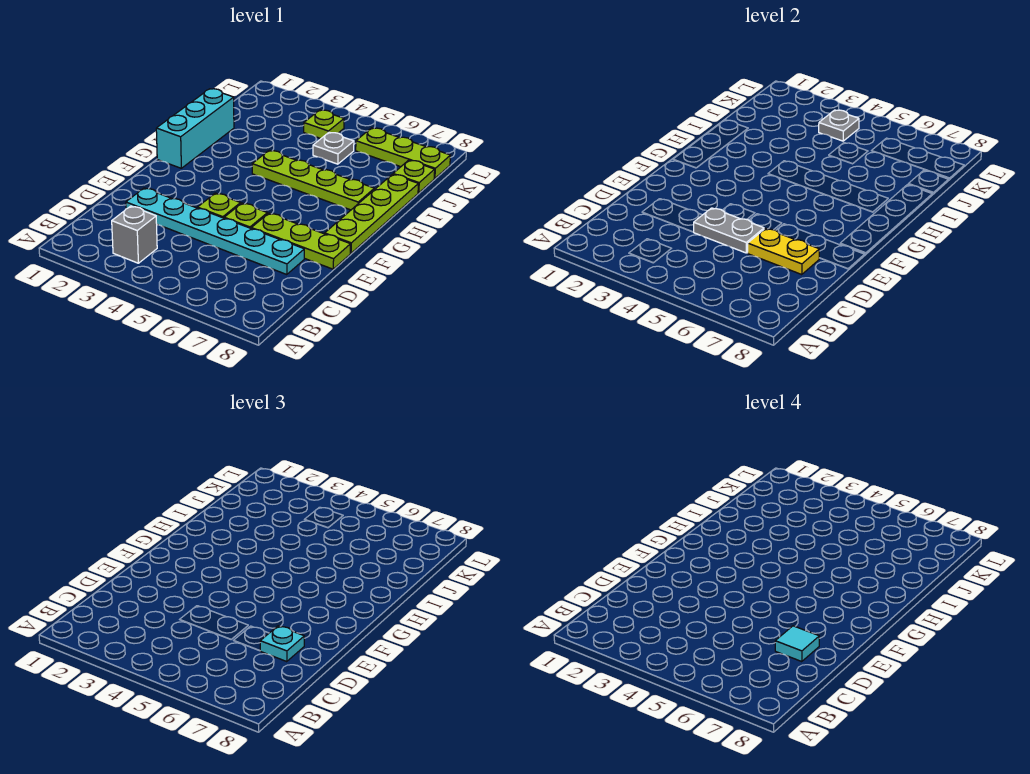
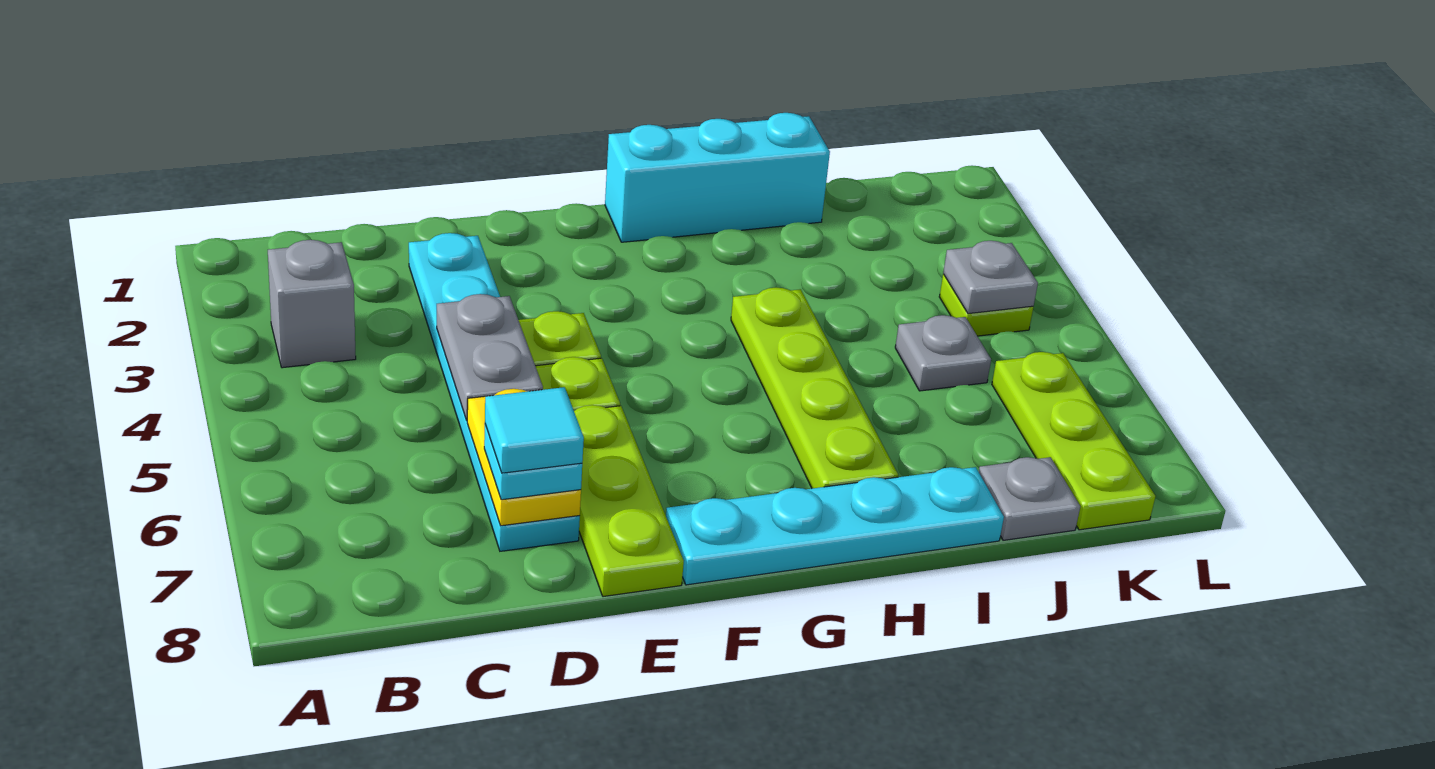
lime 1x4 plate [325,174,418,253] -> cyan 1x4 plate [666,467,1004,585]
lime 1x1 plate [393,160,435,193] -> grey 1x1 plate [979,457,1080,540]

